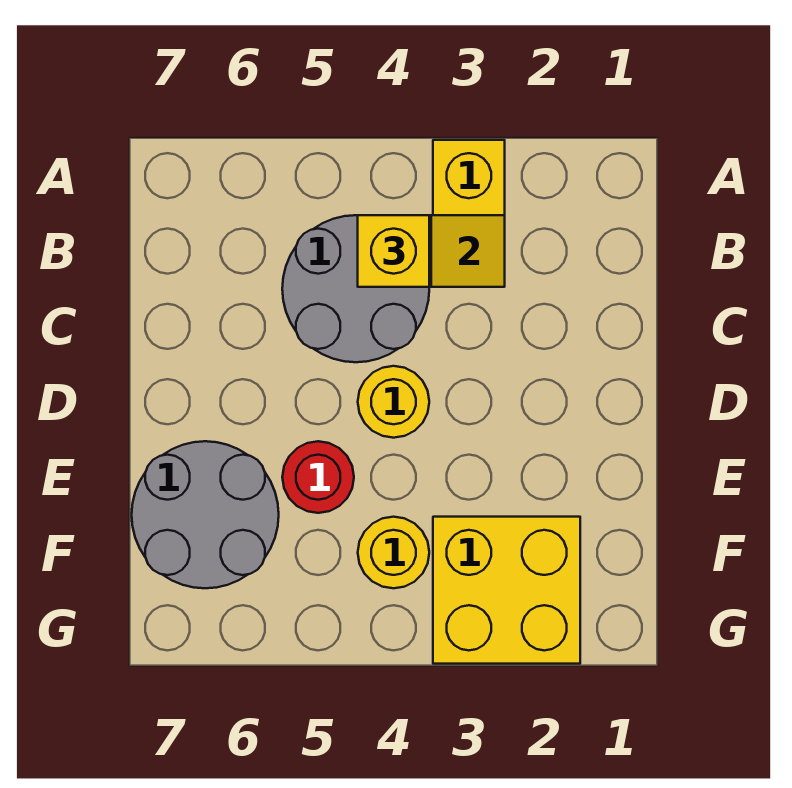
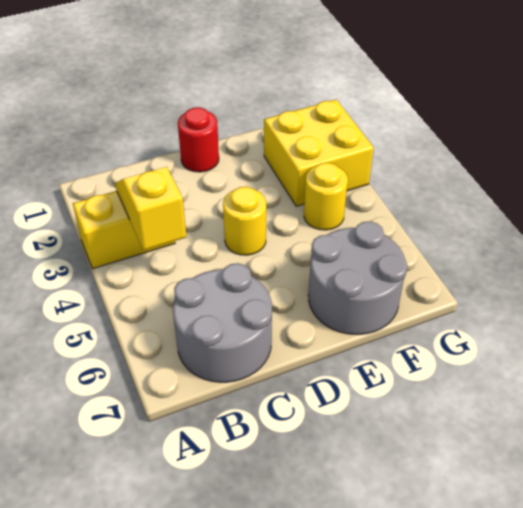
grey 2x2 round brick [282,215,429,362] -> grey 2x2 round brick moved to [173,263,272,382]
yellow 1x1 brick [358,215,429,287] -> none
red 1x1 round brick [282,441,354,513] -> red 1x1 round brick moved to [178,107,219,172]

